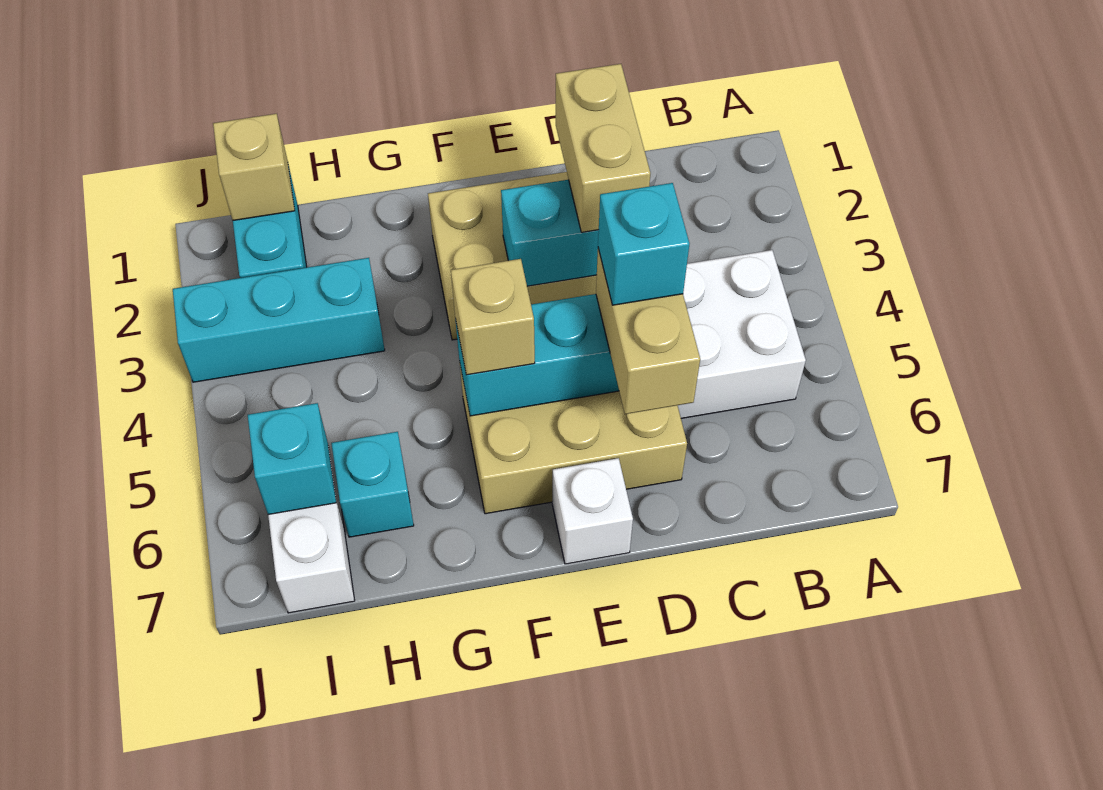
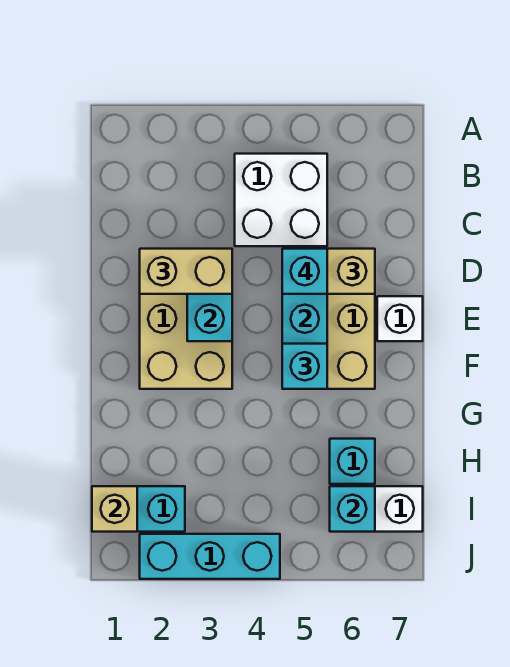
tan 1x1 brick [451,259,535,375] -> cyan 1x1 brick [282,344,327,389]
cyan 1x3 brick [173,258,385,382] -> cyan 1x3 brick turned to [140,534,280,579]

